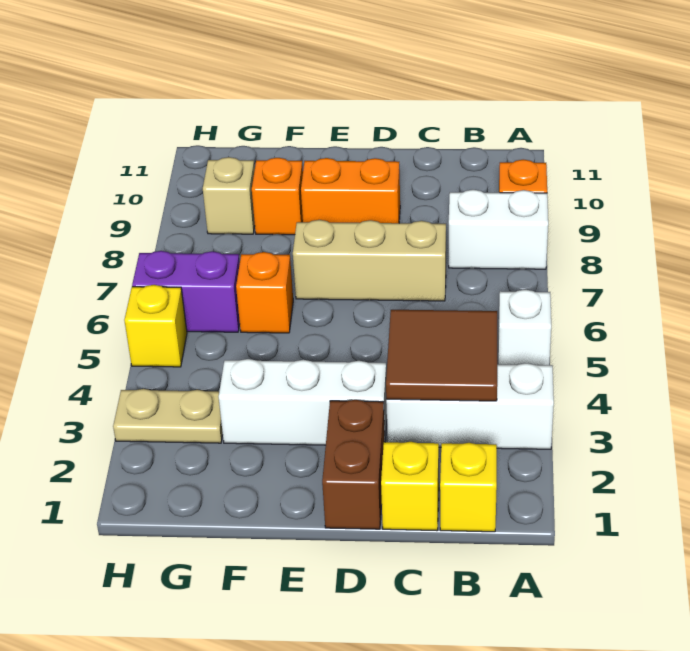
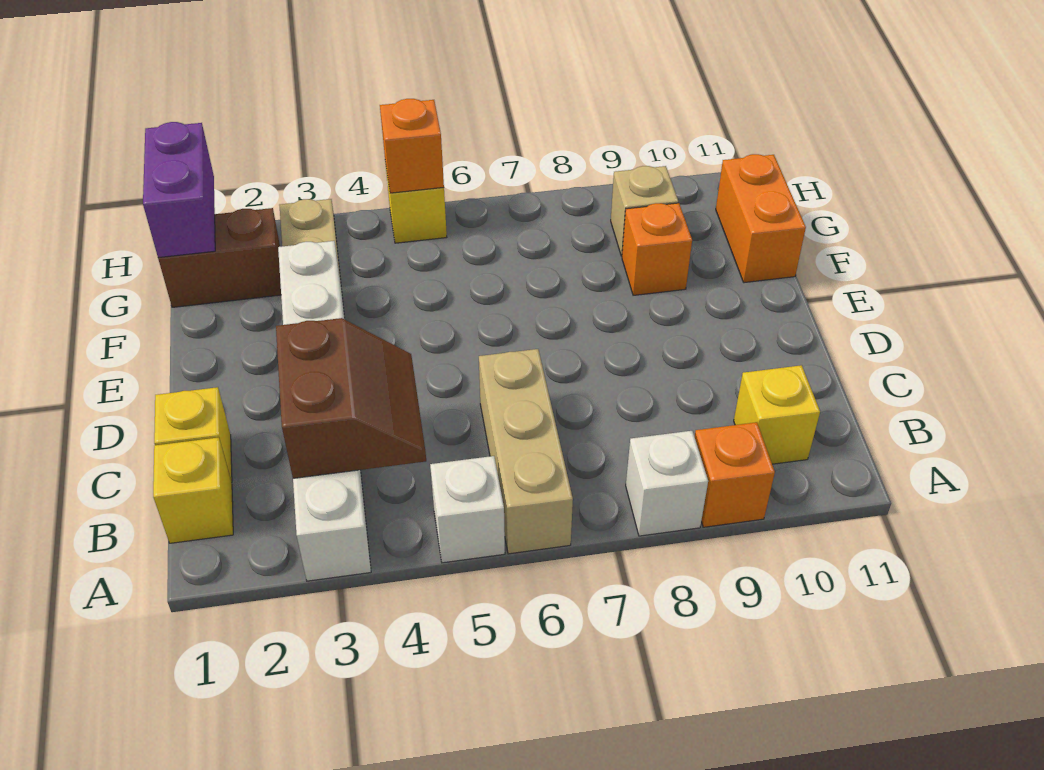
white 1x2 brick [449,190,548,269] -> white 1x1 brick [626,431,708,536]
brown 2x2 tile [386,310,497,401] -> brown 2x2 slope [276,318,426,478]
none -> yellow 1x1 brick [734,365,820,464]
tan 1x3 brick [293,220,446,301] -> tan 1x3 brick moved to [479,349,573,554]
brown 1x2 brick [322,400,385,529] -> brown 1x2 brick moved to [158,208,281,307]
orange 1x2 brick [301,158,400,223] -> orange 1x2 brick moved to [716,154,806,283]
orange 1x1 brick [236,252,293,333] -> orange 1x1 brick moved to [380,99,444,193]
purple 1x2 brick [132,251,240,332] -> purple 1x2 brick moved to [143,122,215,258]

